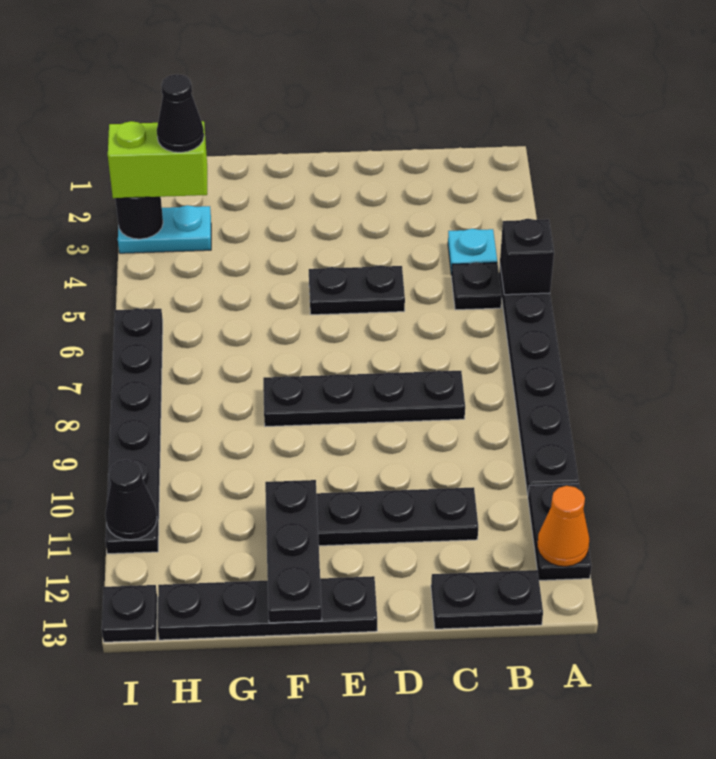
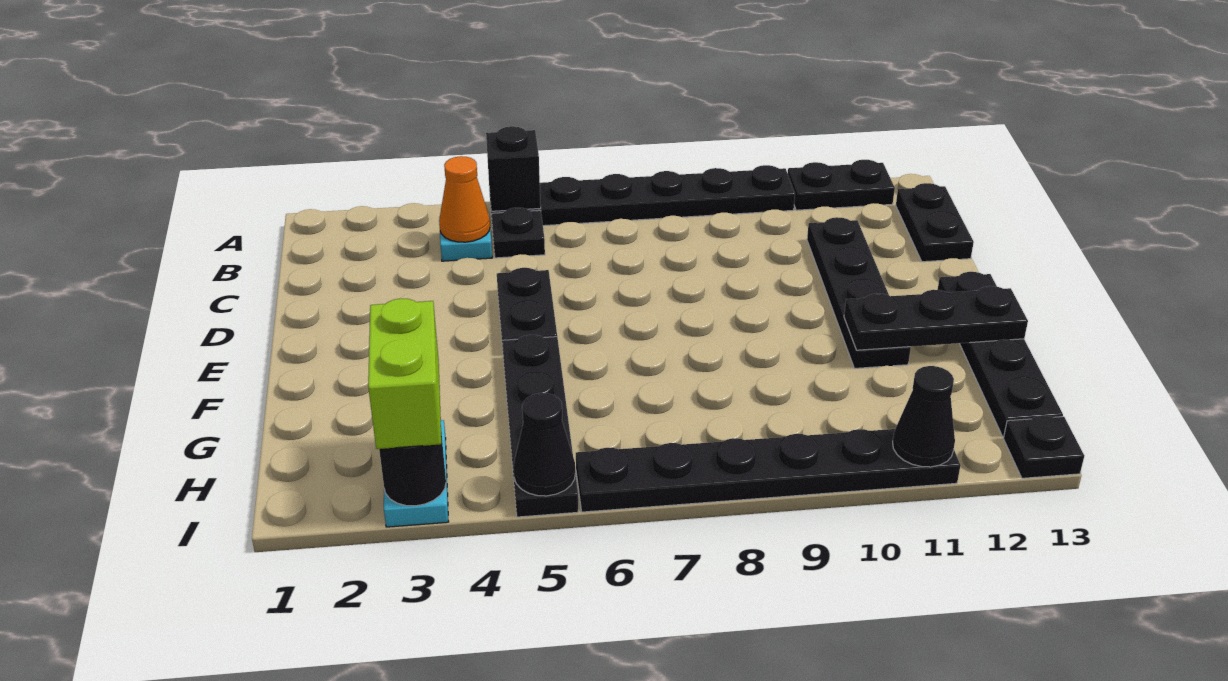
orange 1x1 cone [537,486,589,566] -> orange 1x1 cone moved to [439,156,490,242]
black 1x4 plate [263,371,465,427] -> black 1x4 plate moved to [502,335,578,517]
black 1x1 cone [157,74,204,152] -> black 1x1 cone moved to [514,393,575,496]

